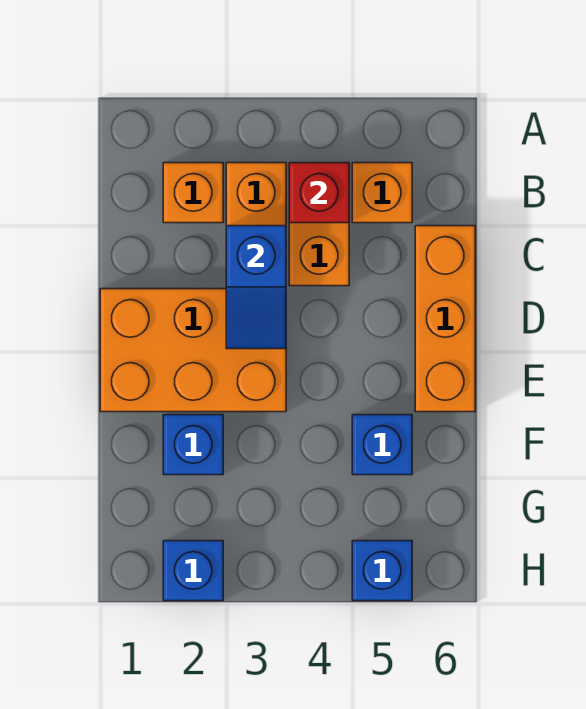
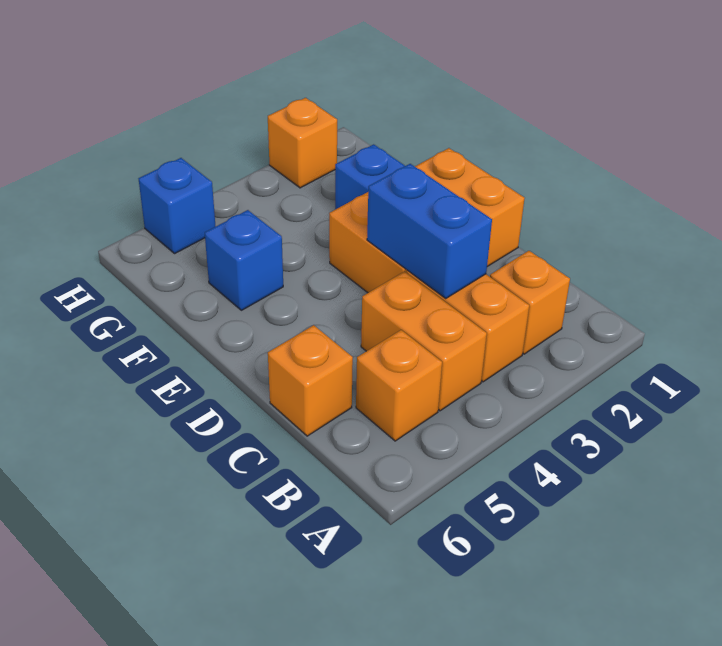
red 1x1 brick [289,163,349,223] -> none
blue 1x2 slope [226,226,286,349] -> blue 1x2 brick [367,164,492,298]
orange 1x3 brick [415,226,475,412] -> orange 1x1 brick [268,325,353,436]
blue 1x1 brick [163,541,223,601] -> orange 1x1 brick [268,98,337,188]

